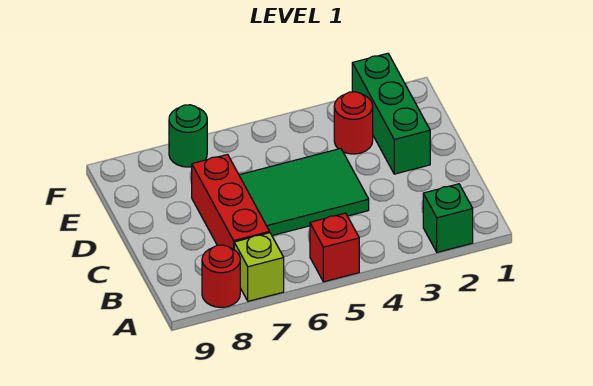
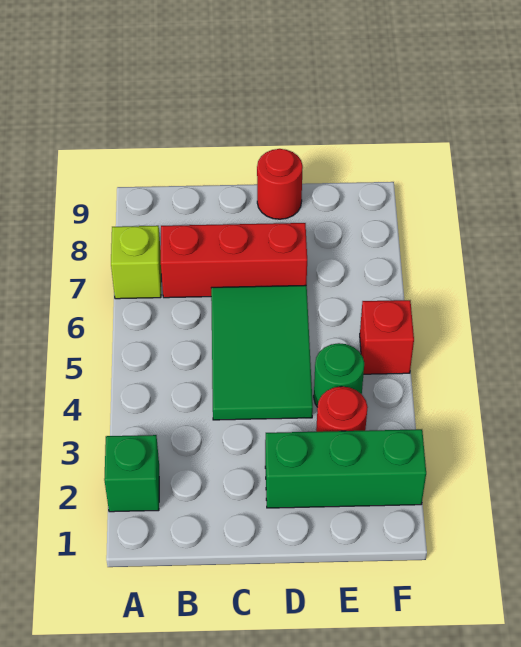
red 1x1 brick [310,213,359,282] -> red 1x1 brick moved to [360,300,414,374]
red 1x1 round brick [202,245,240,307] -> red 1x1 round brick moved to [257,149,303,219]
green 1x1 round brick [169,105,207,167] -> green 1x1 round brick moved to [314,343,364,407]

